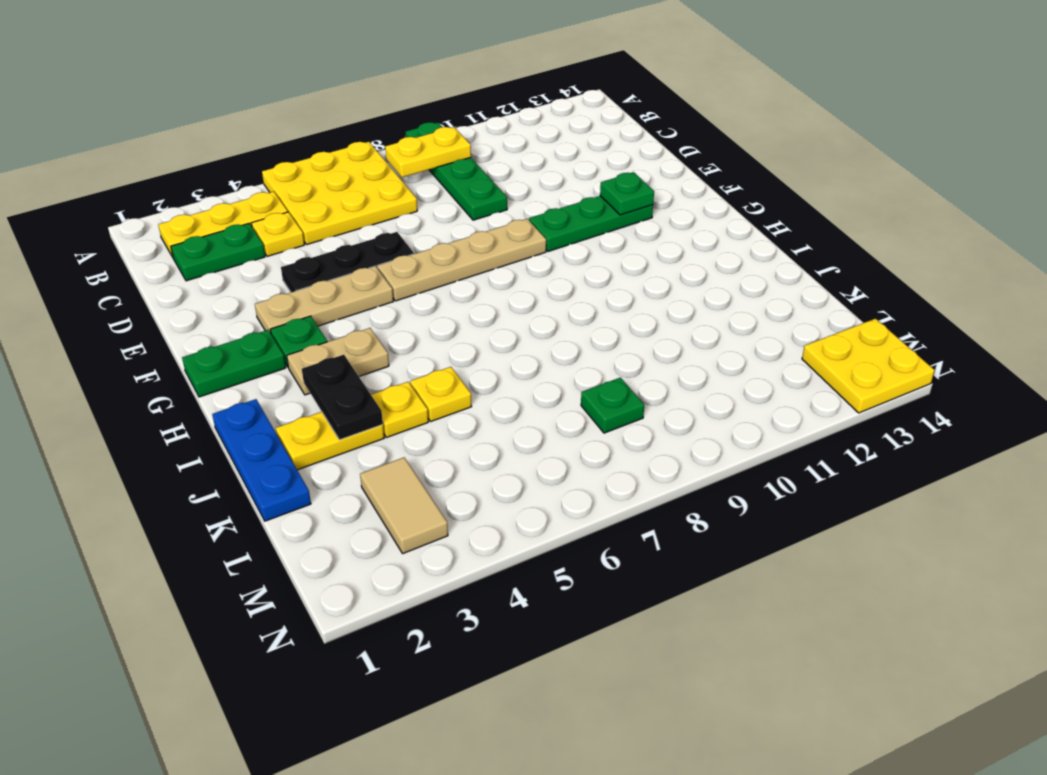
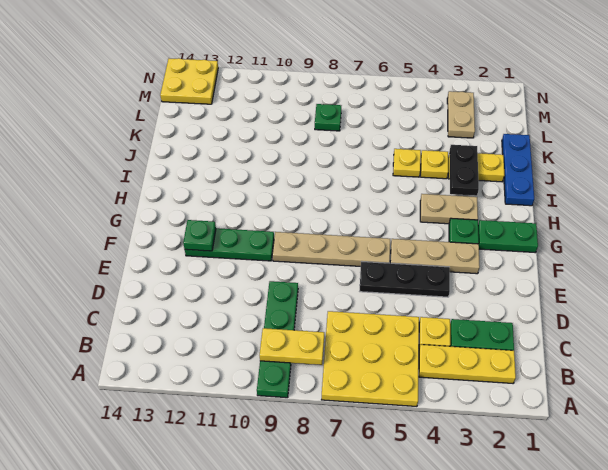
tan 1x2 tile [360,458,448,553] -> tan 1x2 plate [447,91,475,138]

